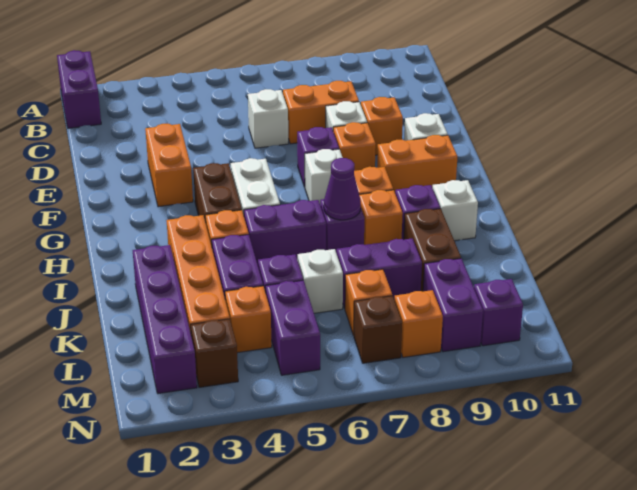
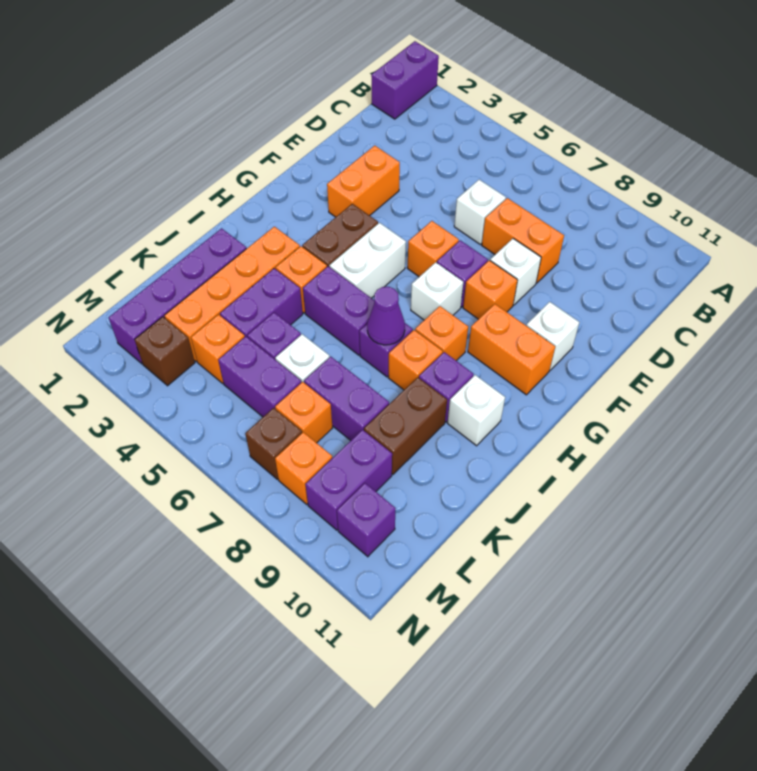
orange 1x1 brick [361,97,403,155] -> orange 1x1 brick moved to [407,221,459,277]
purple 1x2 brick [265,280,320,375] -> purple 1x2 brick turned to [218,336,301,417]

